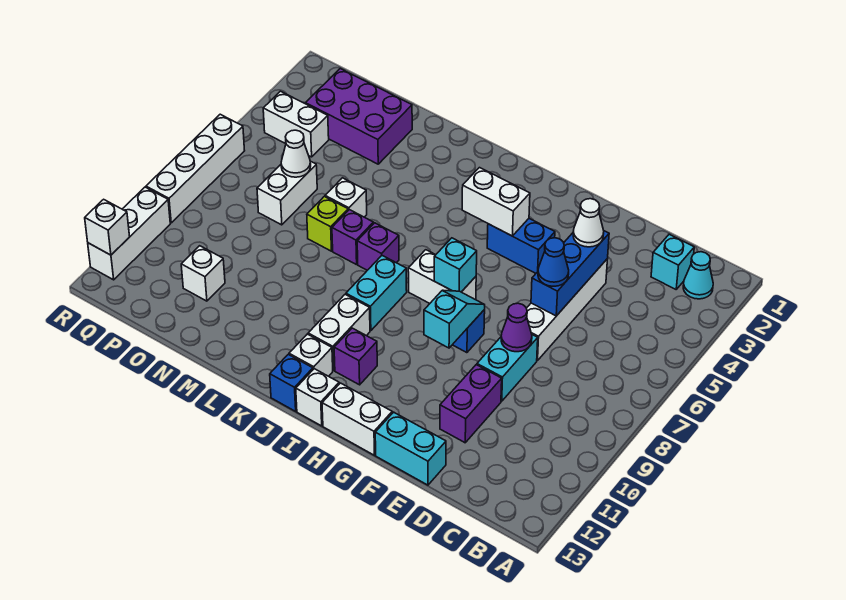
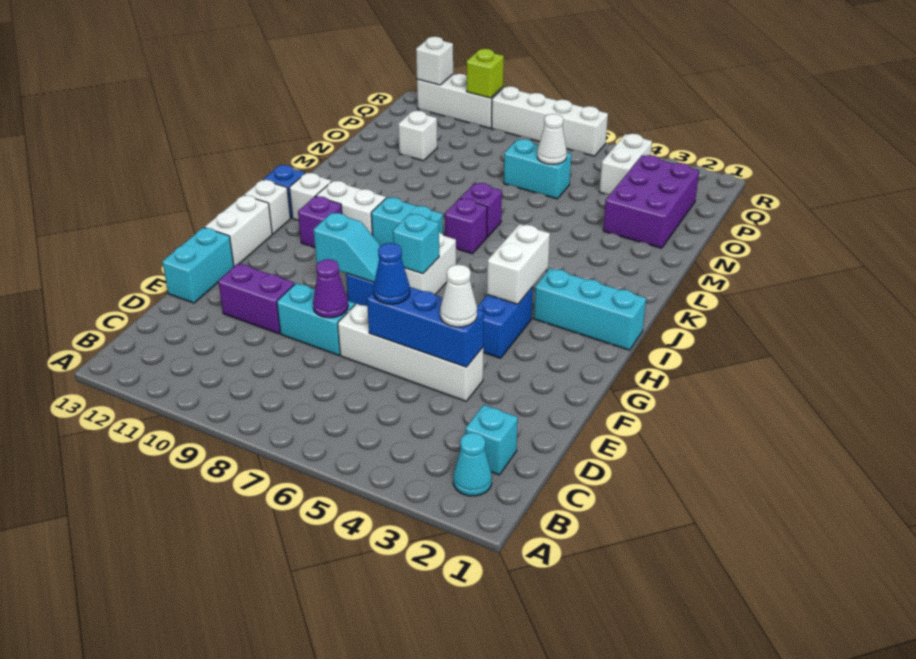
none -> cyan 1x3 brick [534,268,646,350]
white 1x1 brick [325,178,367,217] -> none
lime 1x1 brick [307,196,348,251] -> lime 1x1 brick moved to [467,49,504,98]
white 1x2 brick [257,161,317,225] -> cyan 1x2 brick [504,139,571,199]

